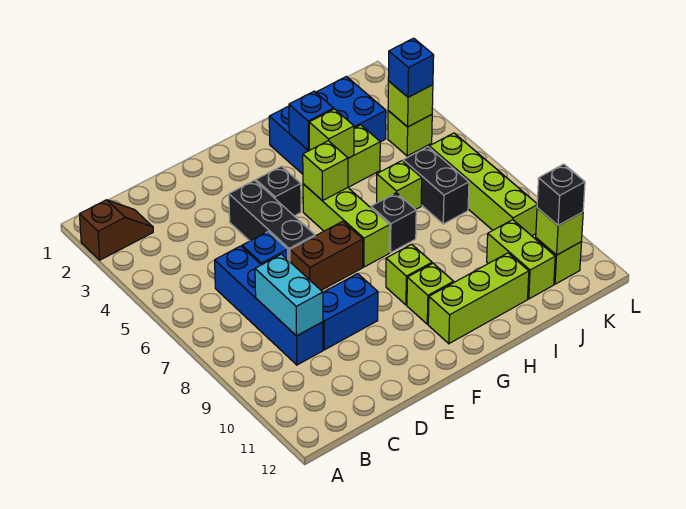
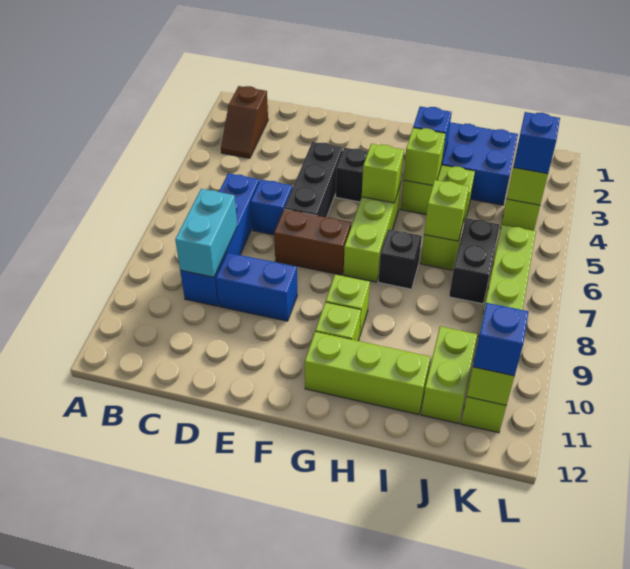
brown 1x2 slope [79,200,153,260] -> brown 1x2 slope turned to [221,86,268,158]
none -> lime 1x1 brick [424,180,469,241]
black 1x1 brick [537,164,585,225] -> blue 1x1 brick [473,303,528,376]

